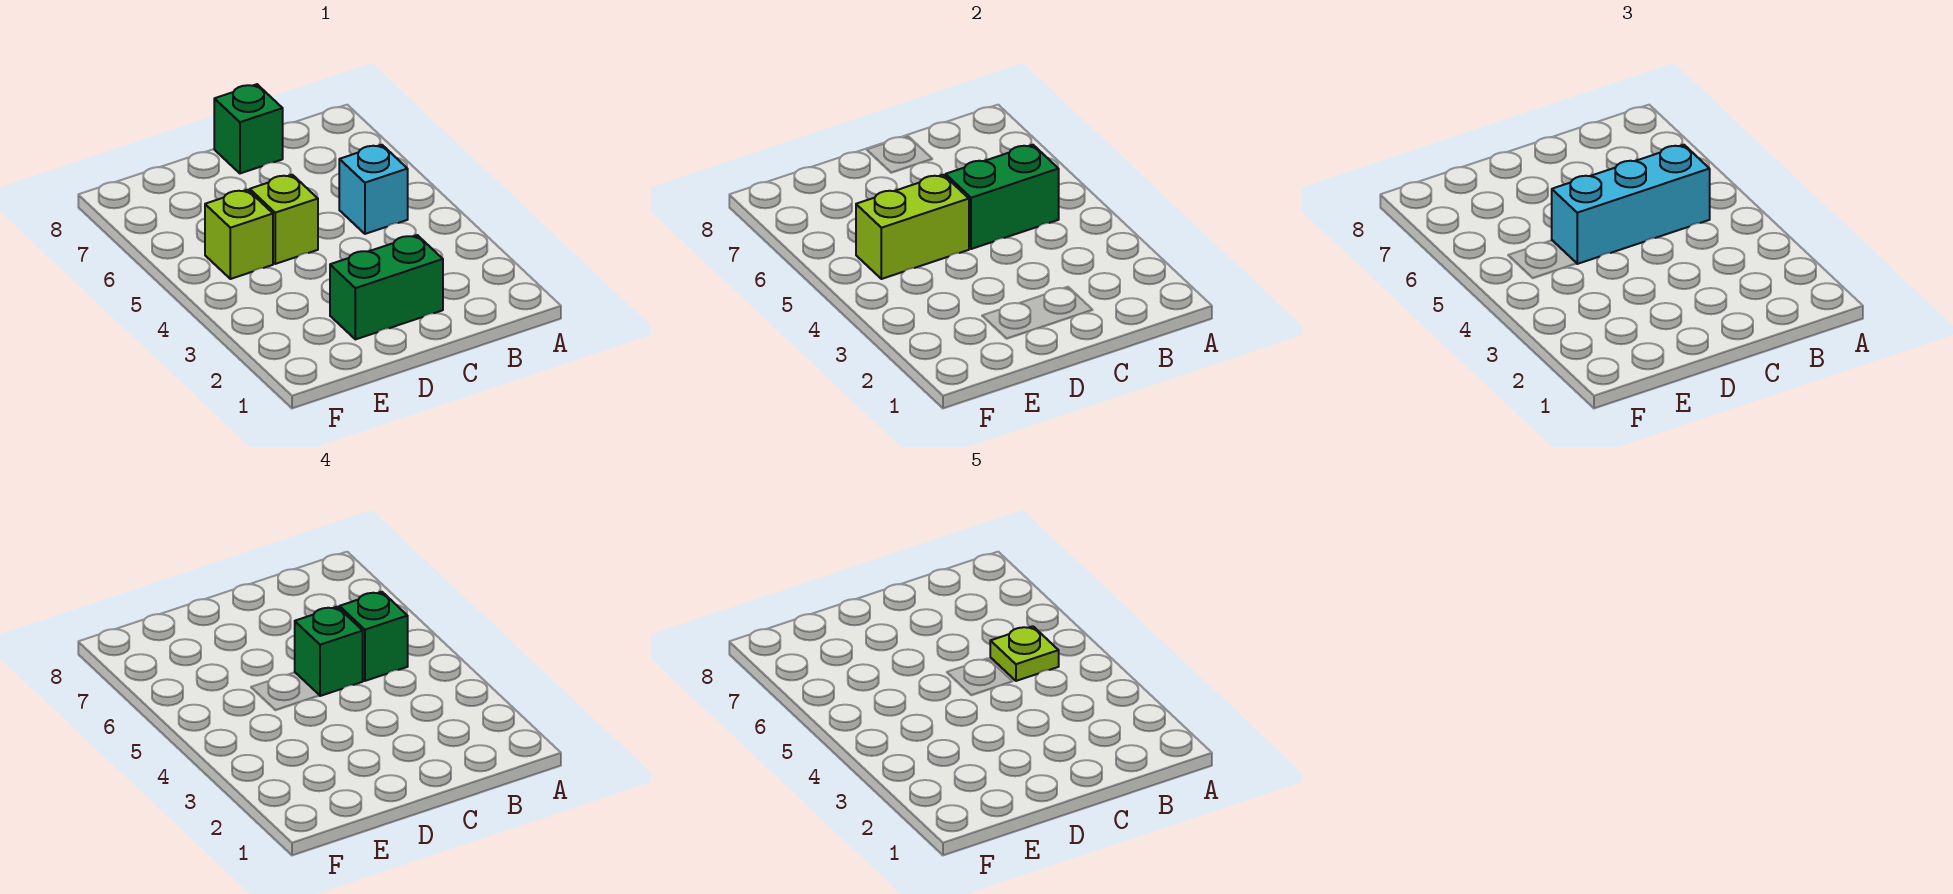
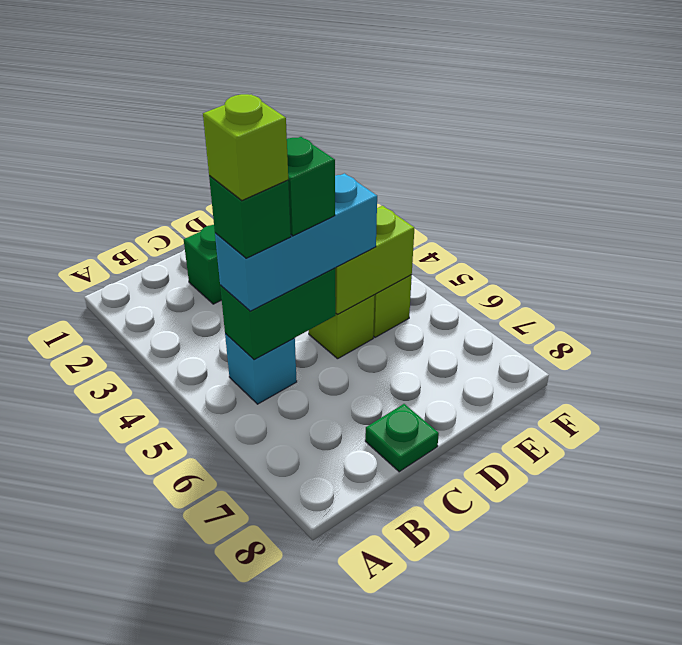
lime 1x1 plate [990,626,1059,681] -> lime 1x1 brick [203,94,288,200]
green 1x1 brick [214,84,283,173] -> green 1x1 plate [365,404,439,472]

